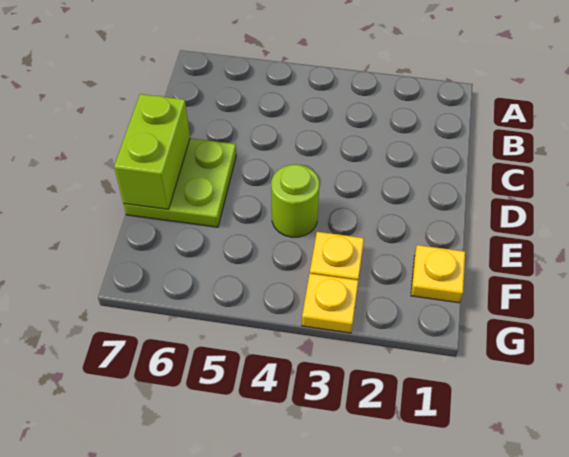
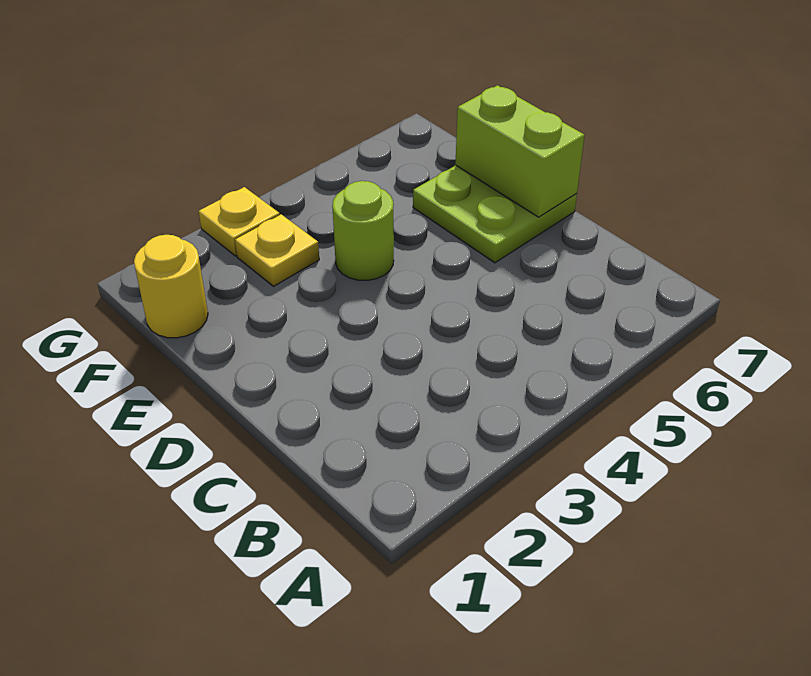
yellow 1x1 plate [411,245,465,303] -> yellow 1x1 round brick [134,235,208,338]

